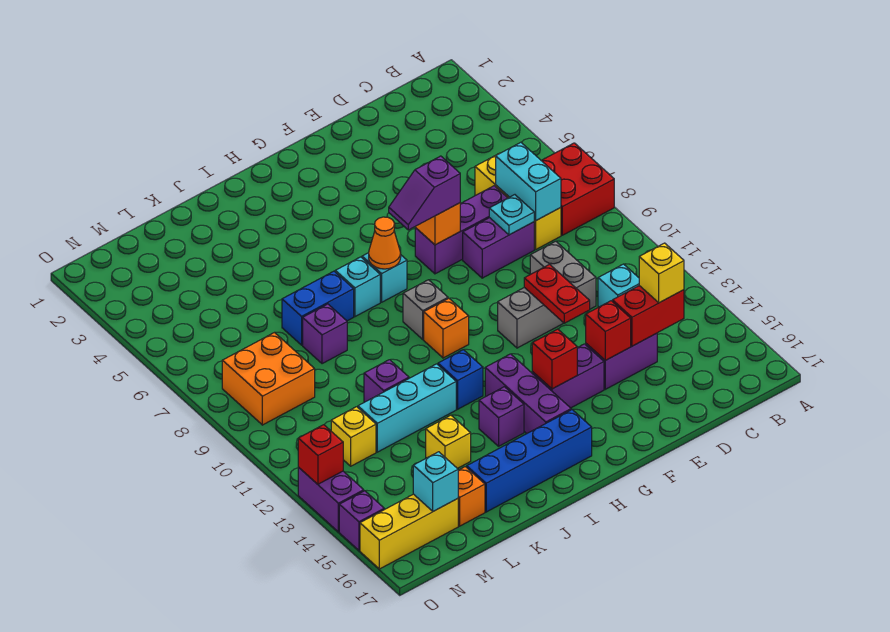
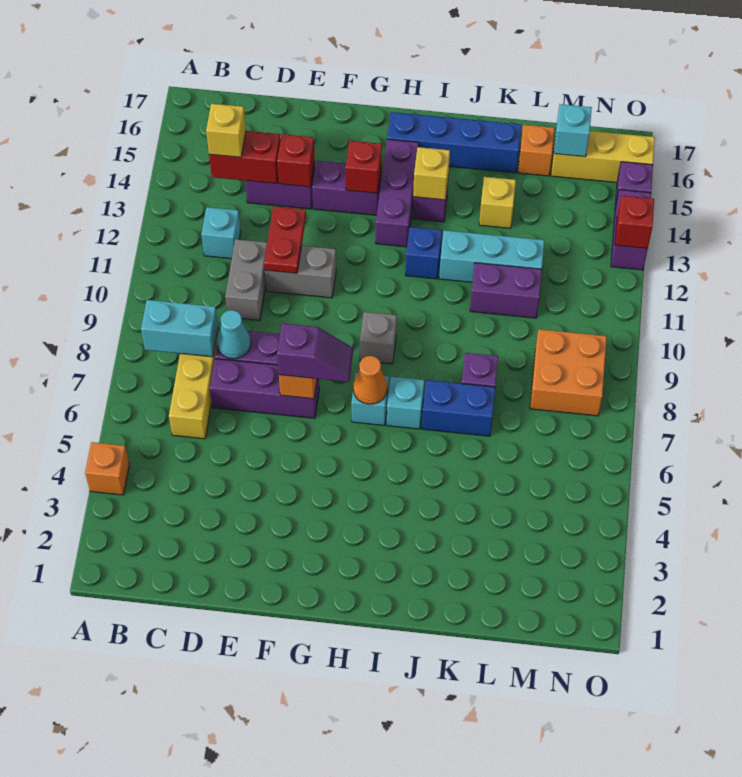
red 2x2 brick [542,143,614,235] -> none
cyan 1x2 brick [496,142,561,221] -> cyan 1x2 brick turned to [141,300,218,357]
cyan 1x1 plate [489,195,534,235] -> cyan 1x1 cone [217,310,251,359]
orange 1x1 brick [424,298,469,358] -> orange 1x1 brick moved to [85,442,129,495]
purple 1x1 brick [364,360,409,402] -> purple 1x2 brick [470,263,542,318]
yellow 1x1 brick [331,407,376,466] -> yellow 1x1 brick moved to [413,147,450,200]

